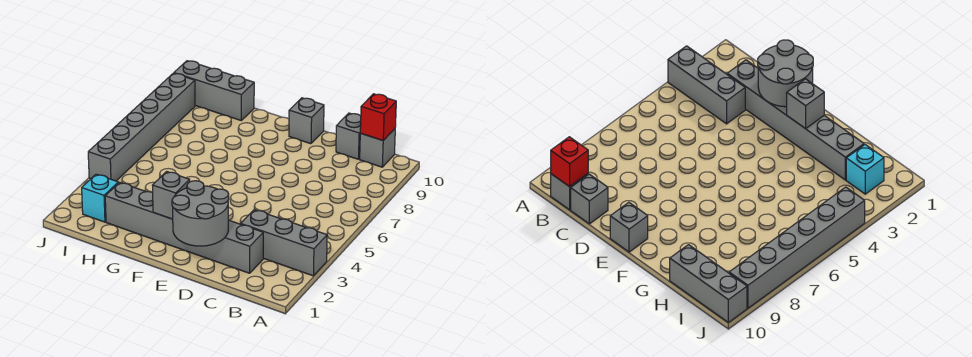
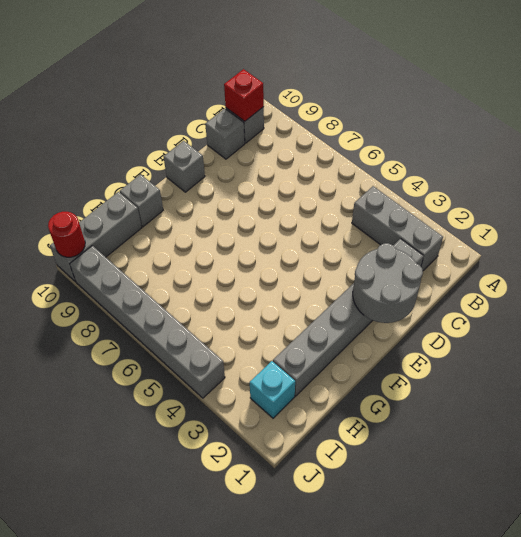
grey 1x3 brick [241,210,327,276] -> grey 1x3 brick turned to [352,186,443,271]
grey 1x1 brick [152,172,190,219] -> grey 1x1 brick moved to [120,174,163,227]
none -> red 1x1 round brick [48,212,85,257]

